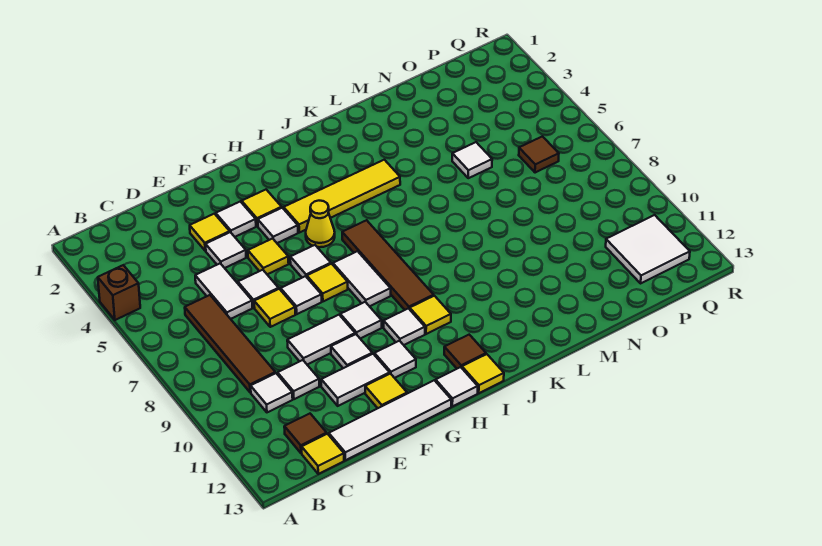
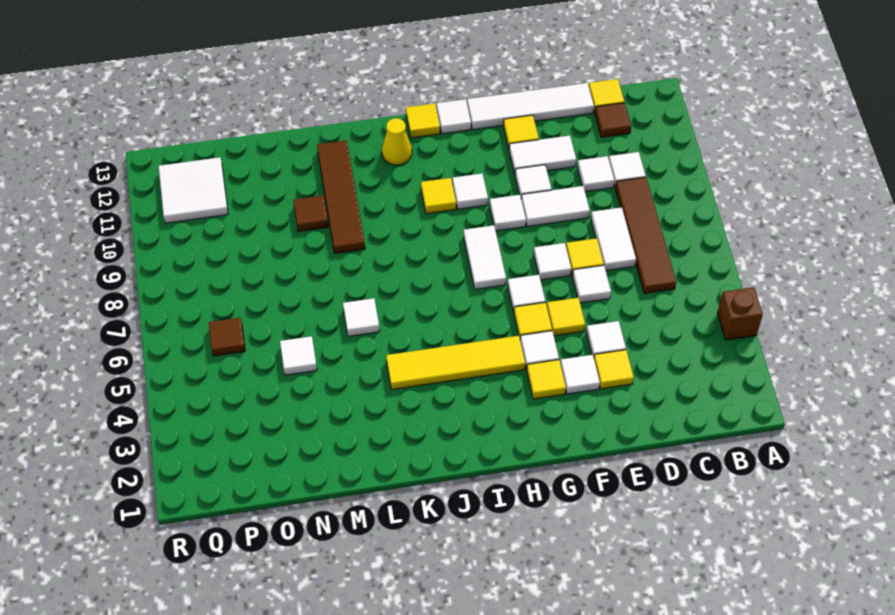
white 1x2 tile [195,263,252,319] -> white 1x2 tile moved to [591,207,636,271]
yellow 1x1 tile [307,264,348,301] -> yellow 1x1 tile moved to [514,302,552,339]
white 1x1 tile [374,341,416,378] -> white 1x1 tile moved to [343,298,380,336]
yellow 1x1 cone [306,201,335,247] -> yellow 1x1 cone moved to [382,118,412,165]
brown 1x4 tile [342,220,434,310] -> brown 1x4 tile moved to [317,140,365,253]
brown 1x1 tile [444,335,486,369] -> brown 1x1 tile moved to [293,195,328,232]

